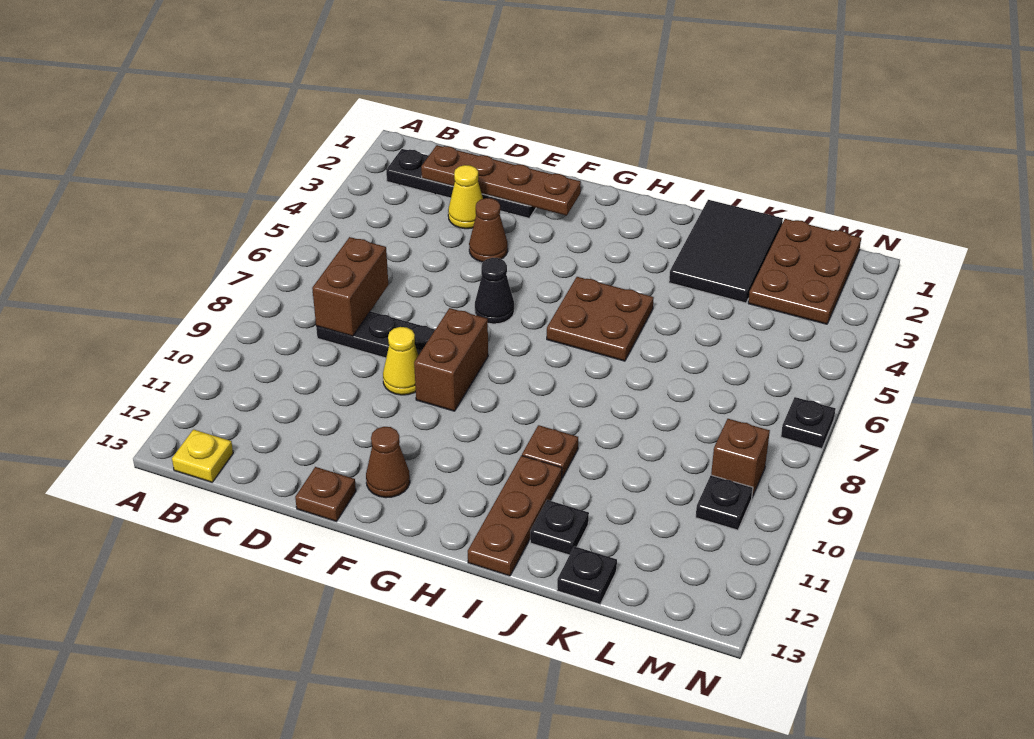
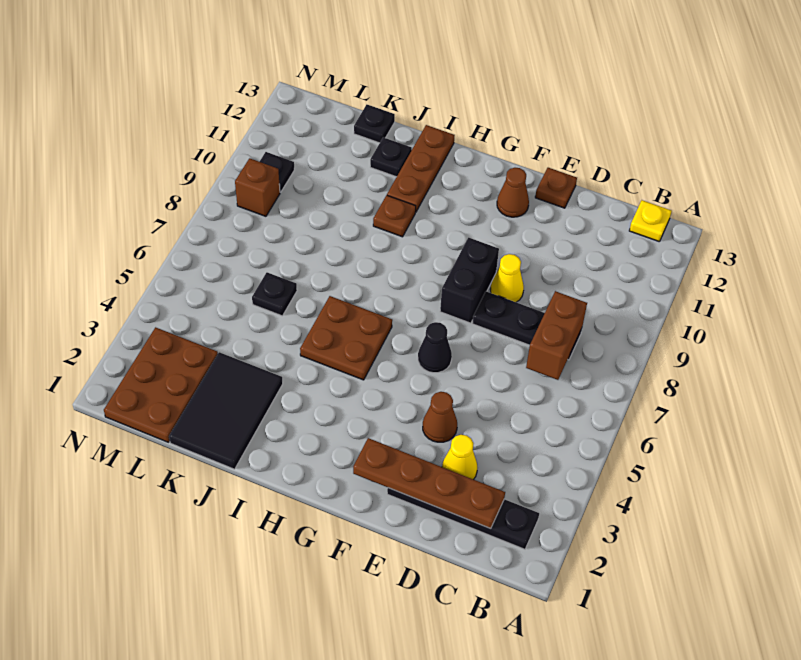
brown 1x2 brick [414,308,488,411] -> black 1x2 brick [440,238,499,323]
black 1x1 plate [781,397,836,449] -> black 1x1 plate moved to [252,272,297,316]

